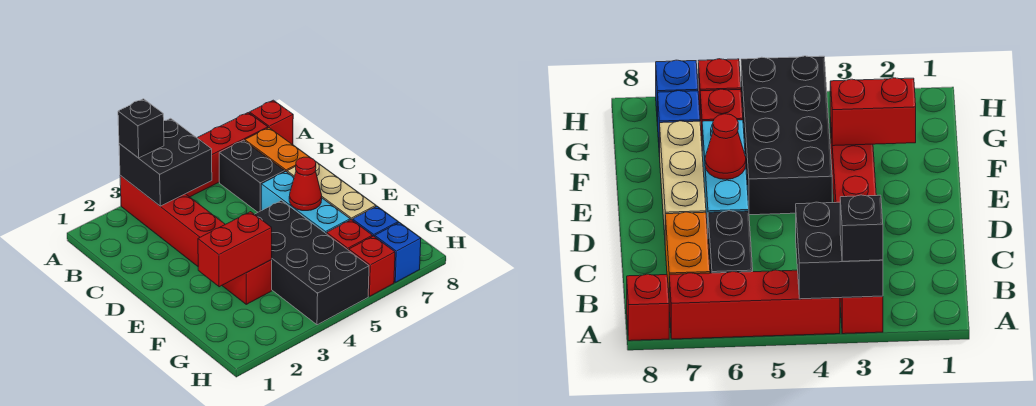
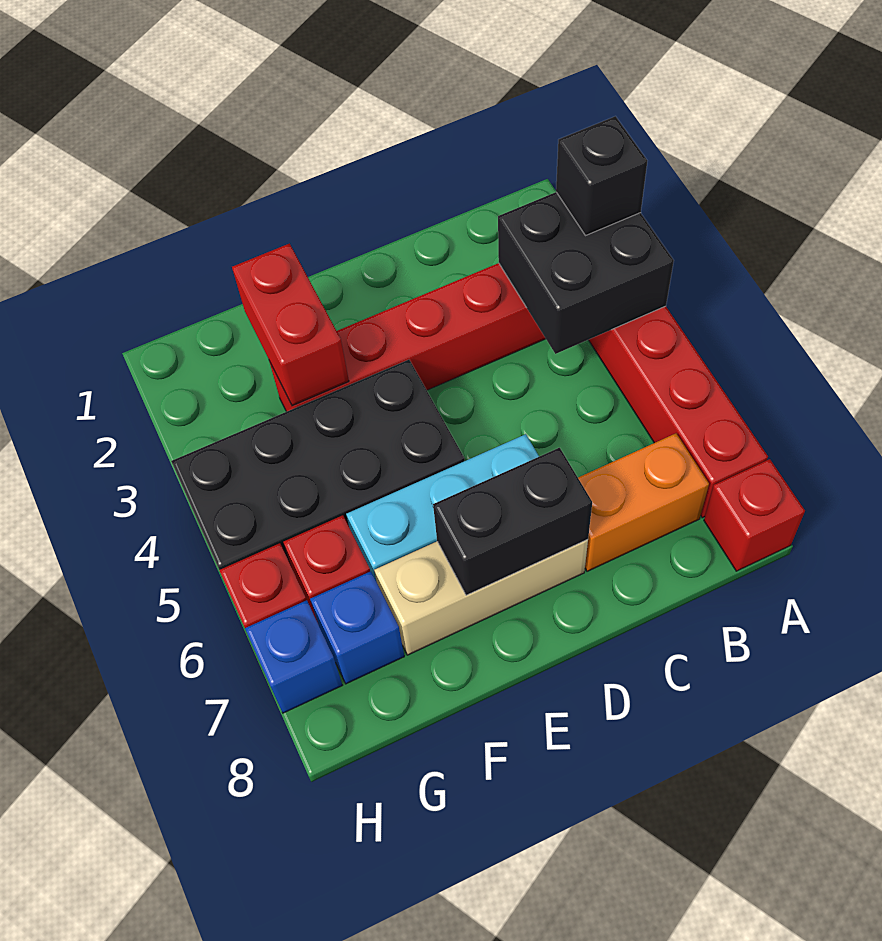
black 1x2 brick [219,140,285,212] -> black 1x2 brick moved to [433,448,592,595]
red 1x1 cone [289,157,322,211] -> none

